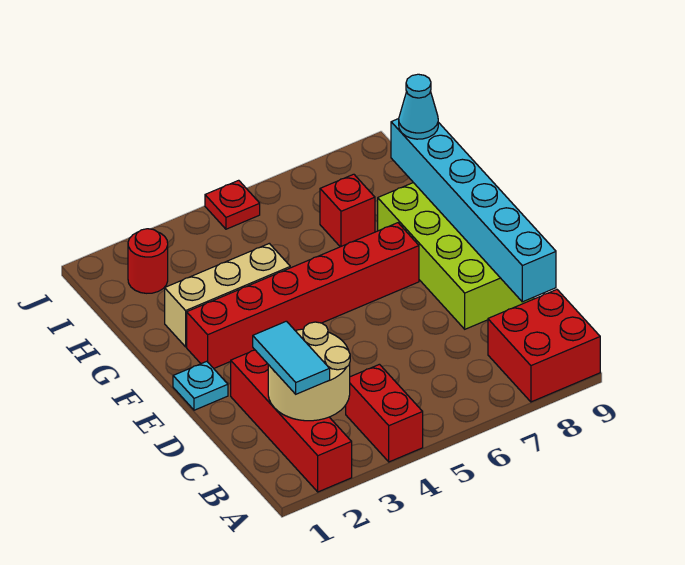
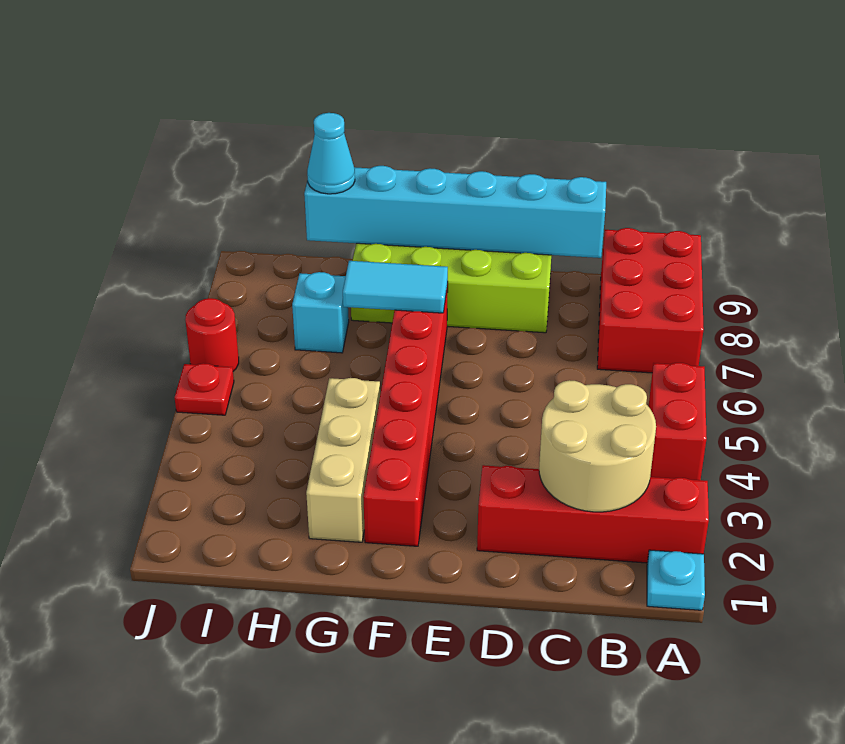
red 1x2 brick [346,364,423,462] -> red 1x2 brick turned to [648,363,707,480]
red 2x2 brick [488,290,600,402] -> red 2x3 brick [597,228,704,373]
cyan 1x2 tile [253,321,330,394] -> cyan 1x2 tile moved to [343,261,448,313]
cyan 1x1 plate [173,361,228,410] -> cyan 1x1 plate moved to [647,550,705,610]
red 1x1 brick [320,174,375,247] -> cyan 1x1 brick [292,272,349,353]
red 1x1 round brick [128,229,168,293] -> red 1x1 round brick moved to [185,298,239,371]

